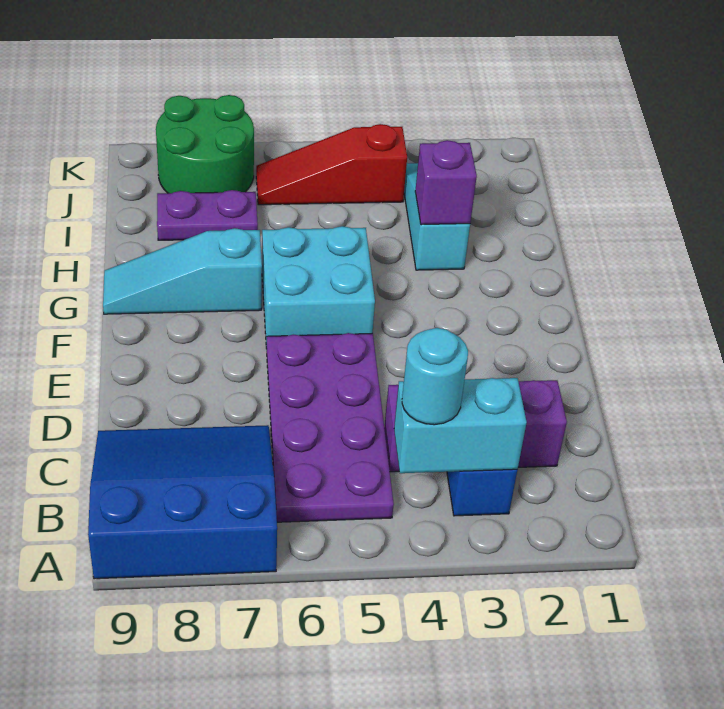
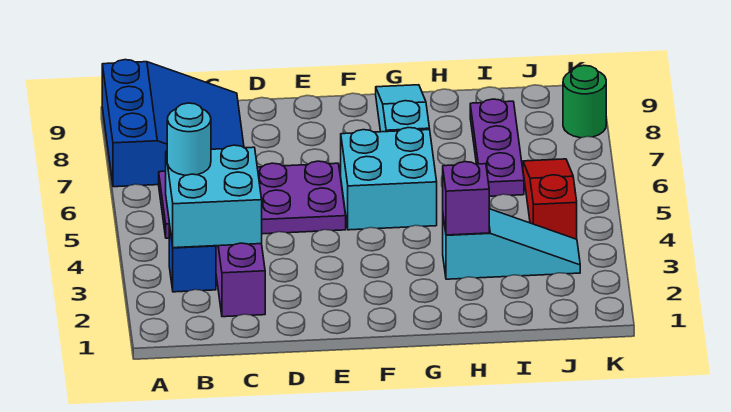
cyan 1x2 brick [394,378,527,473] -> cyan 2x2 brick [166,145,262,248]
purple 1x2 plate [157,190,258,240] -> purple 1x3 plate [470,99,524,196]
green 2x2 round brick [156,95,254,193] -> green 1x1 round brick [563,65,606,138]

